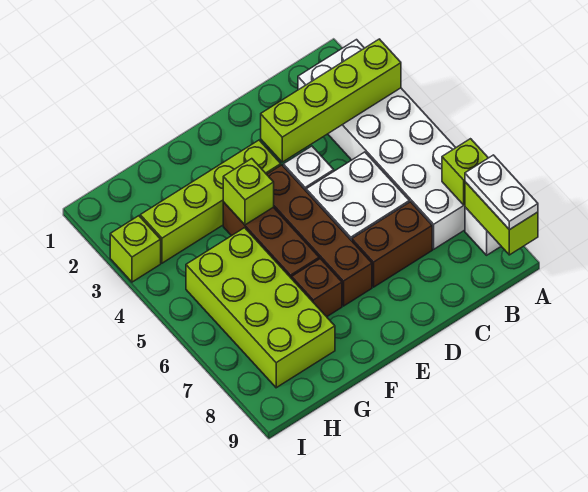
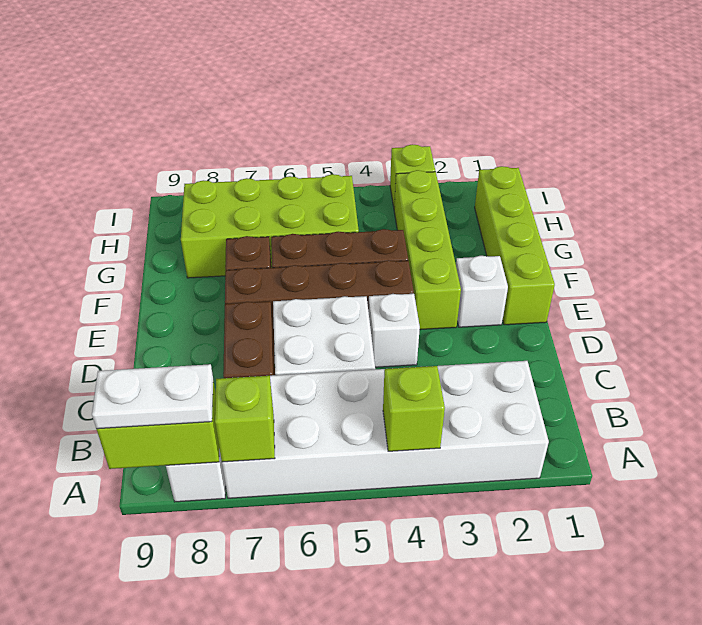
lime 1x4 brick [261,39,401,162] -> lime 1x4 brick moved to [475,166,555,325]
none -> white 1x1 brick [456,256,508,327]
lime 1x1 brick [223,159,274,225] -> lime 1x1 brick moved to [383,366,445,451]

